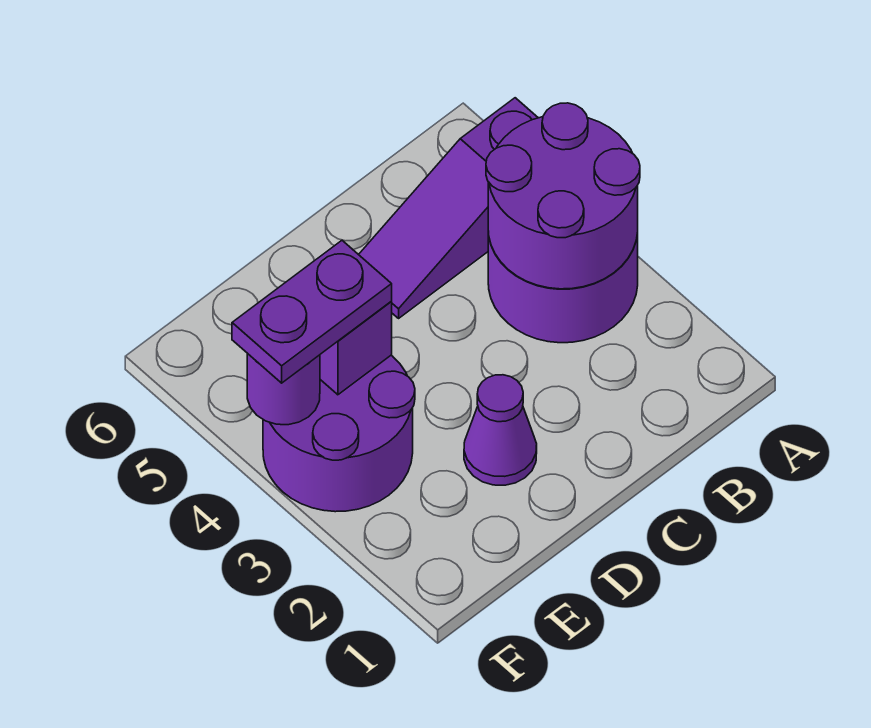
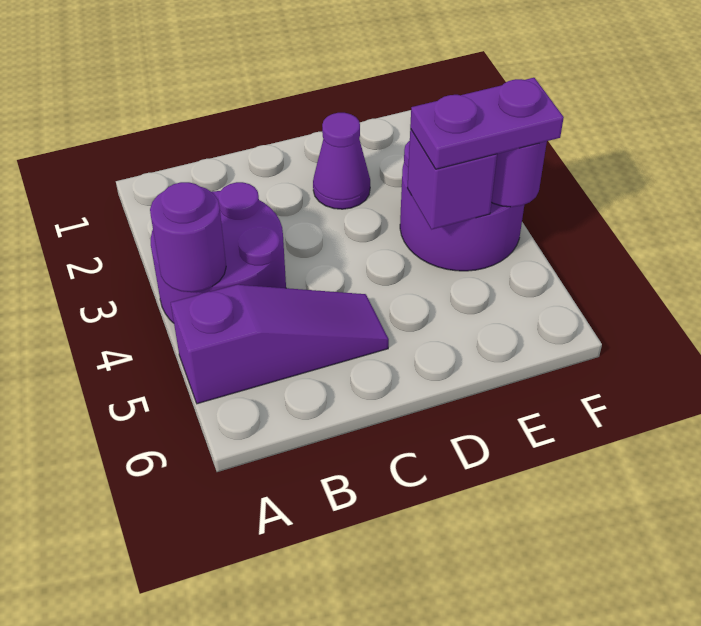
purple 2x2 round brick [486,103,640,289] -> purple 1x1 round brick [150,182,226,292]

